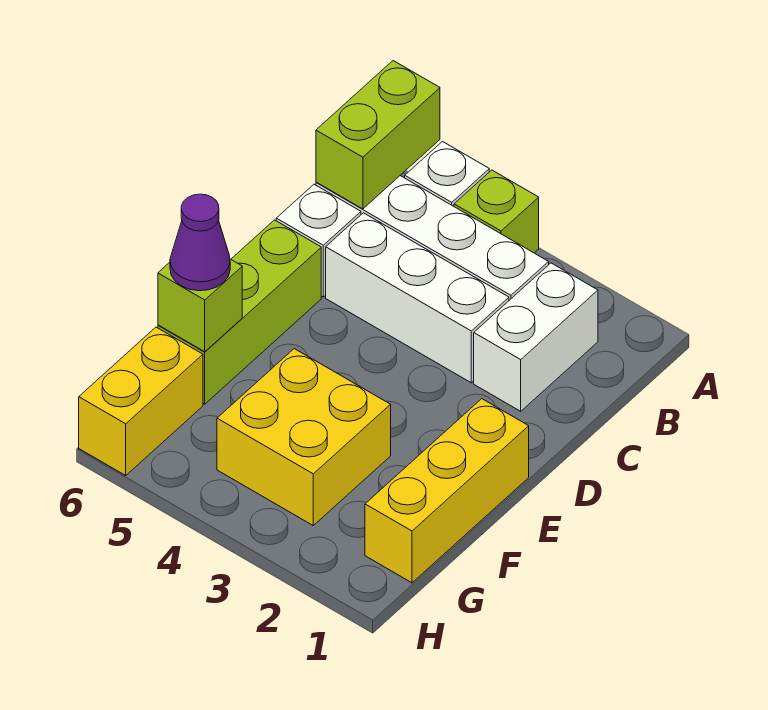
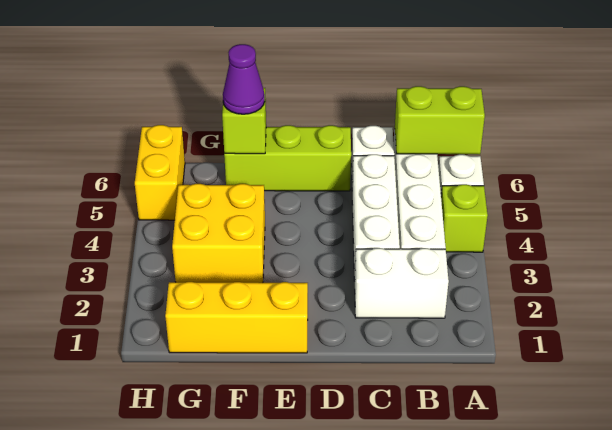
yellow 1x2 brick [79,327,203,475] -> yellow 1x2 brick turned to [135,125,185,220]

